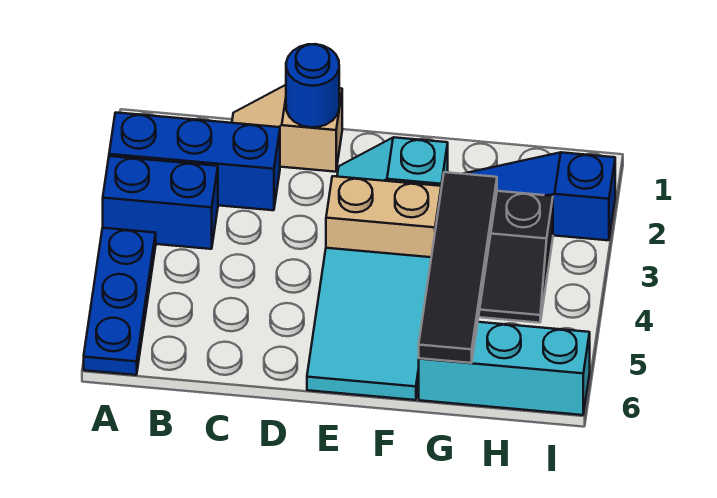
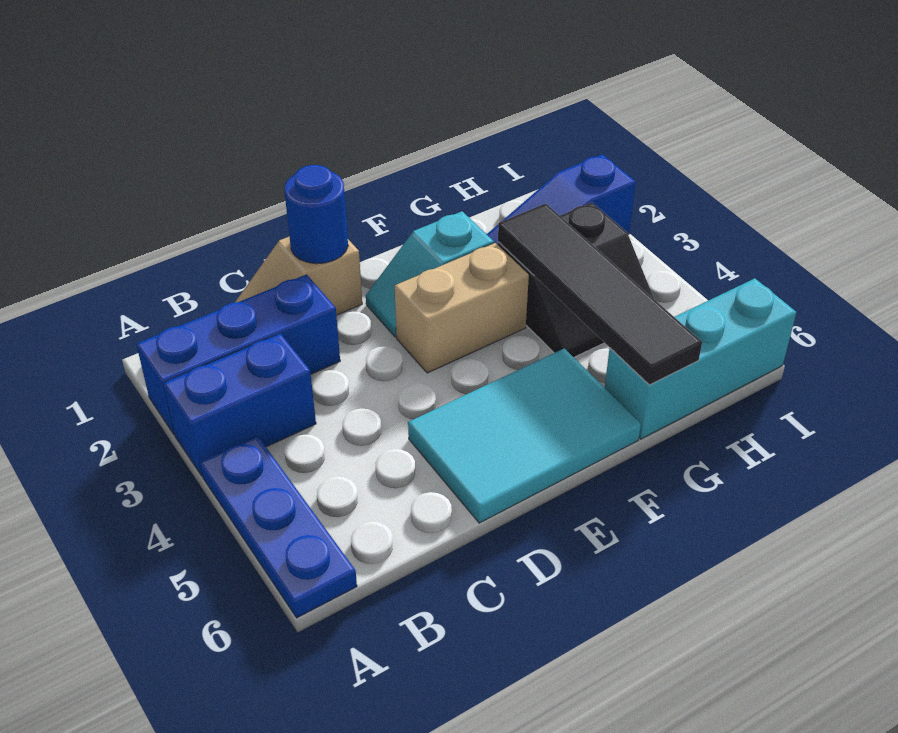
cyan 2x3 tile [307,248,431,400] -> cyan 2x3 tile turned to [408,348,641,523]

